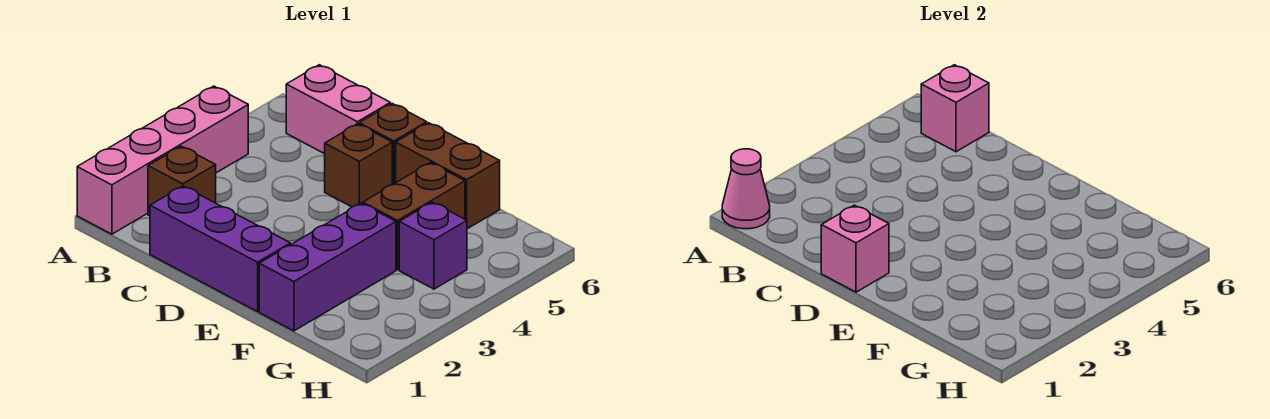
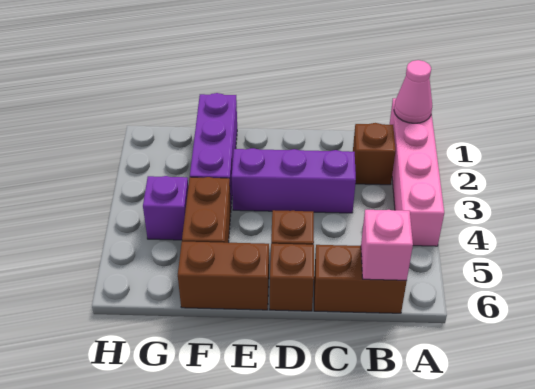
pink 1x2 brick [286,65,390,154] -> brown 1x2 brick [314,245,407,313]
purple 1x3 brick [150,186,290,312] -> purple 1x3 brick moved to [232,148,356,213]
pink 1x1 brick [821,205,889,292] -> none

